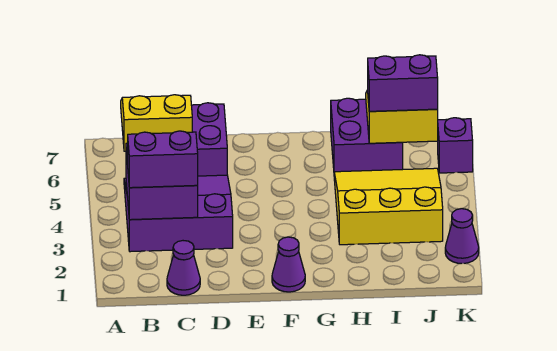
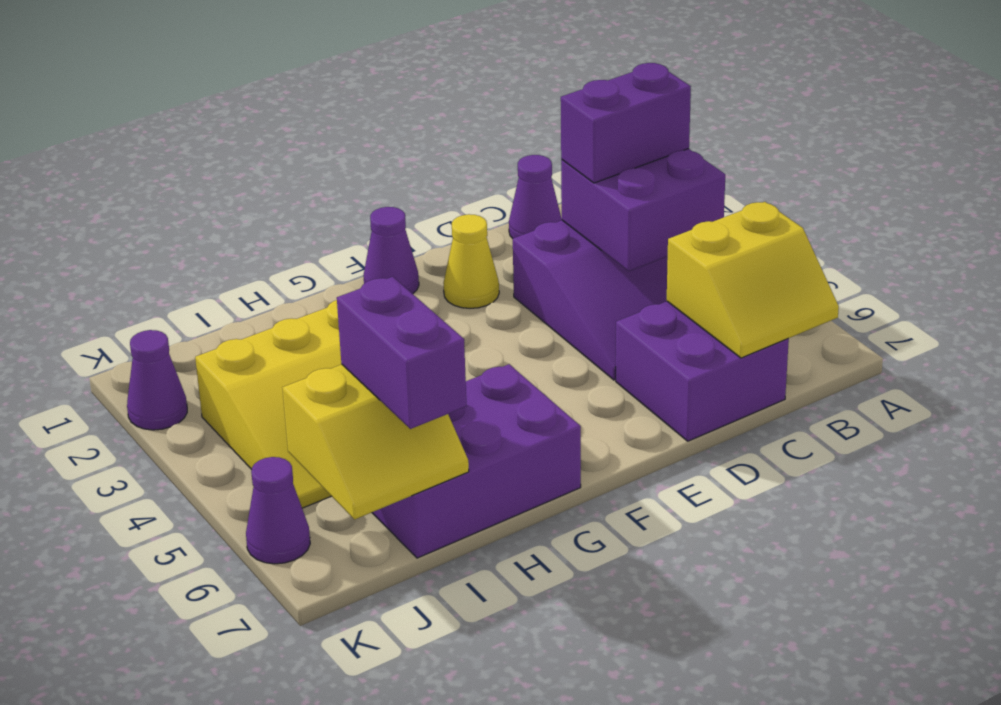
none -> yellow 1x1 cone [444,214,499,308]
purple 2x2 brick [331,98,403,172] -> purple 2x3 brick [372,364,581,558]
purple 1x2 brick [368,55,438,111] -> purple 1x2 brick turned to [337,277,466,429]
purple 1x1 brick [438,118,473,173] -> purple 1x1 cone [246,457,310,564]

